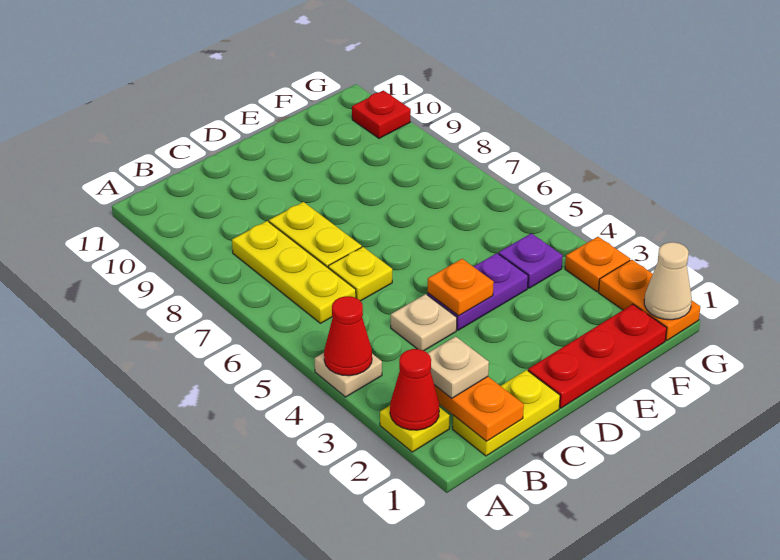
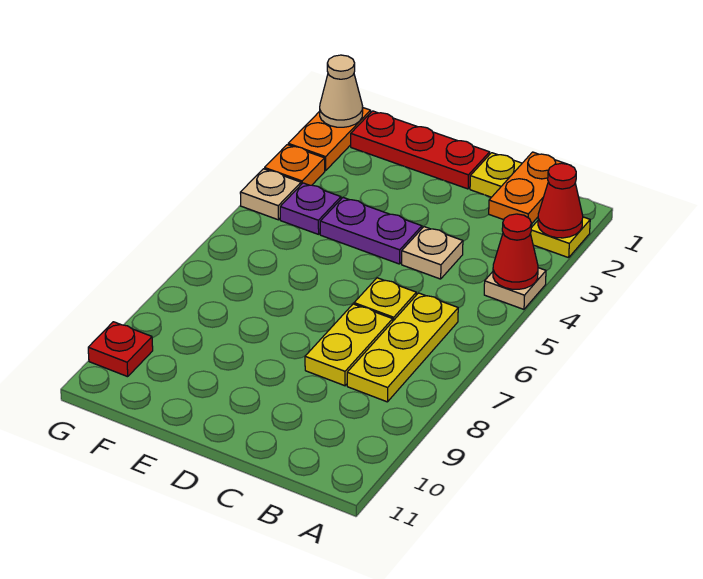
tan 1x1 plate [428,336,489,398] -> tan 1x1 plate moved to [240,169,301,220]
orange 1x1 plate [428,259,494,316] -> none

